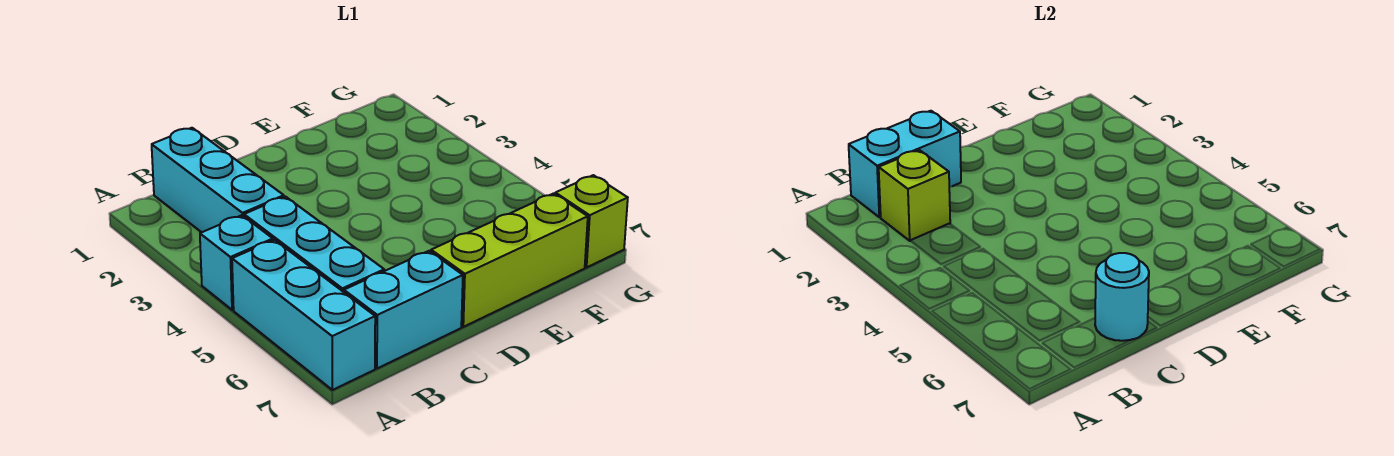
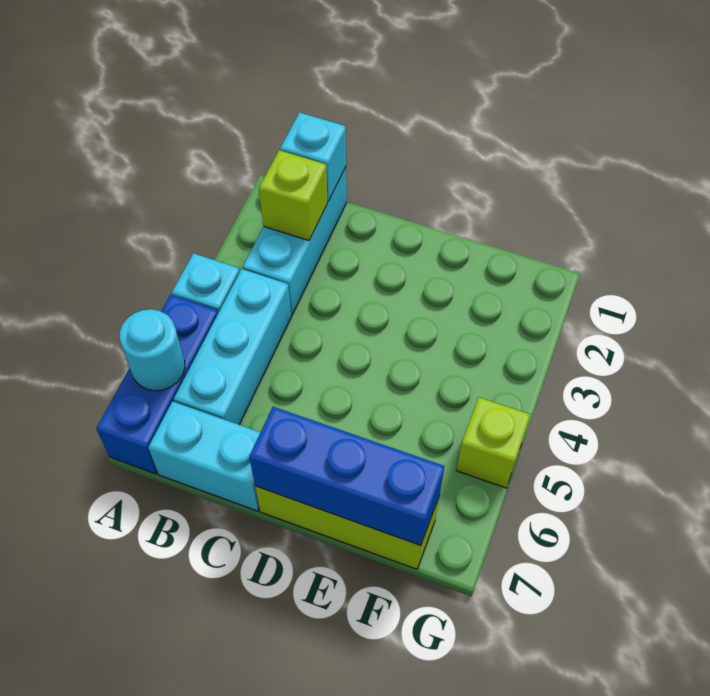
cyan 1x3 brick [232,240,375,390] -> blue 1x3 brick [96,295,218,474]
cyan 1x2 brick [849,111,961,217] -> cyan 1x1 brick [280,112,346,201]
cyan 1x1 round brick [1095,253,1149,341] -> cyan 1x1 round brick moved to [120,309,185,391]
none -> blue 1x3 brick [249,407,444,546]
lime 1x1 brick [555,175,628,267] -> lime 1x1 brick moved to [456,397,530,488]

